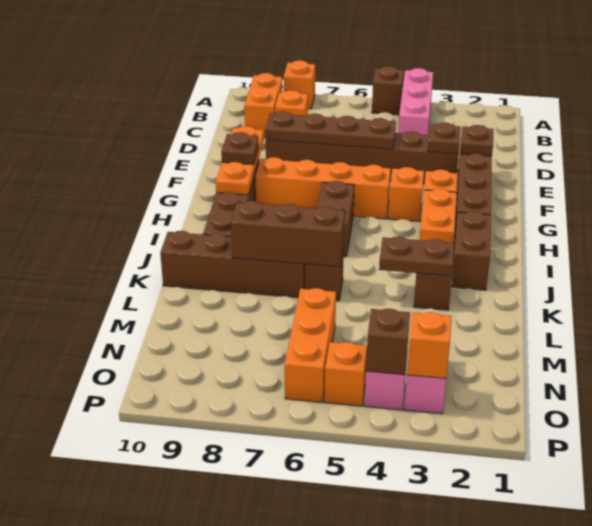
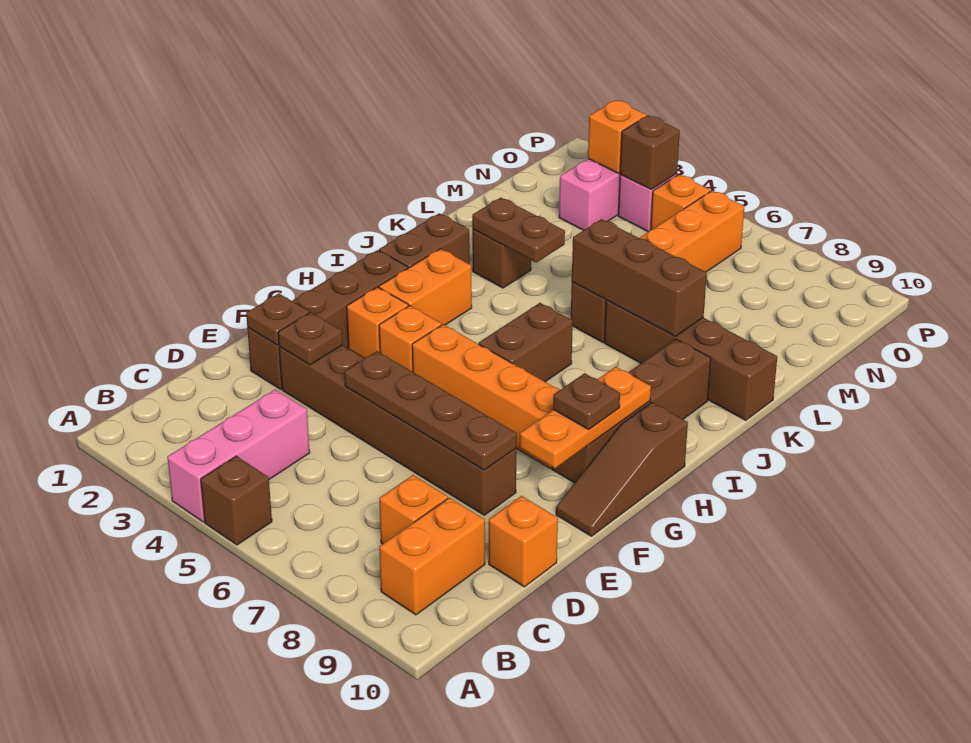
orange 1x1 brick [284,60,315,109] -> orange 1x1 brick moved to [489,496,558,587]
none -> brown 1x3 slope [556,402,688,536]

